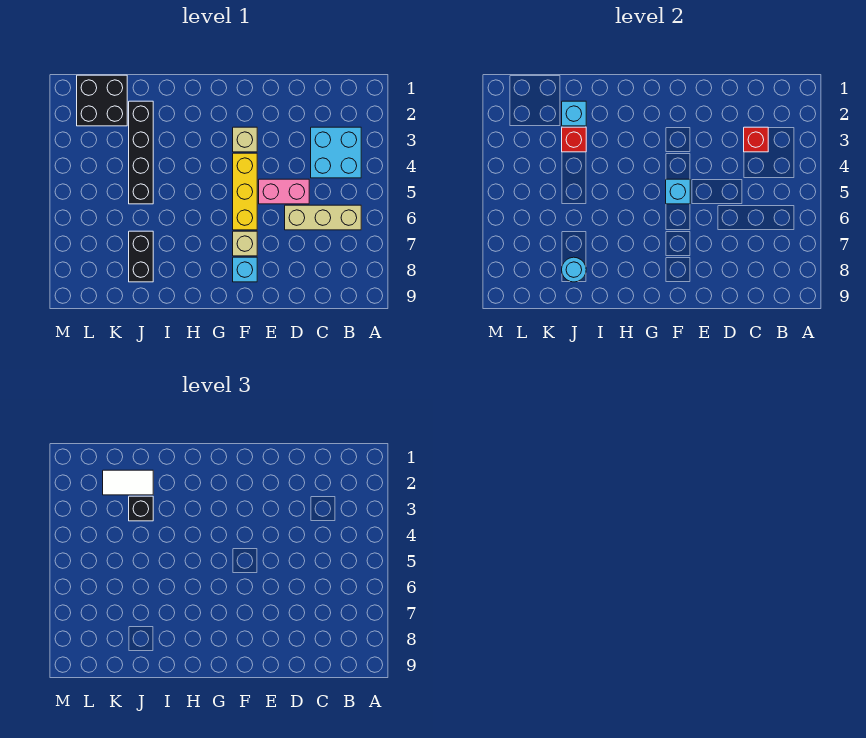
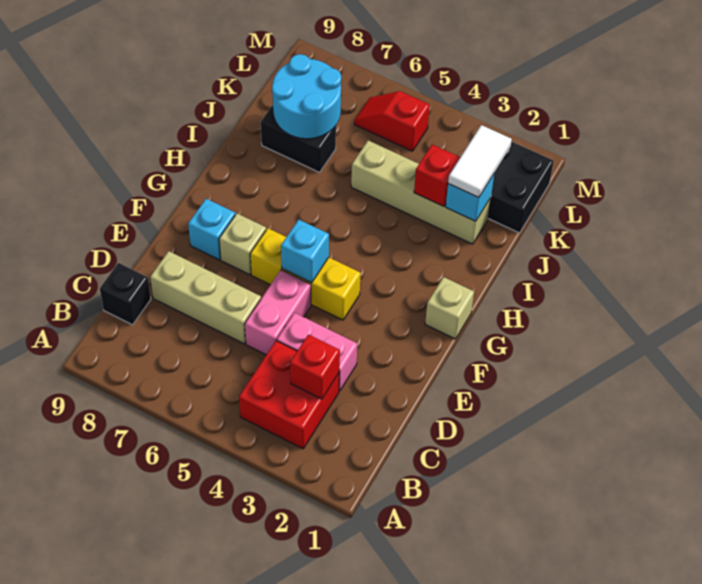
cyan 2x2 brick [311,127,361,178] -> red 2x2 brick [239,341,339,449]
tan 1x3 brick [285,205,361,230] -> tan 1x3 brick turned to [150,251,261,344]
none -> pink 1x2 brick [277,313,357,391]
tan 1x1 brick [233,127,257,152] -> tan 1x1 brick moved to [425,277,474,339]
black 1x4 brick [129,101,153,204] -> tan 1x4 brick [351,140,491,244]
black 1x1 brick [129,496,153,521] -> black 1x1 brick moved to [100,263,151,325]
cyan 1x1 round brick [562,257,586,282] -> cyan 2x2 round brick [272,54,341,139]
none -> red 1x2 slope [354,91,430,151]

